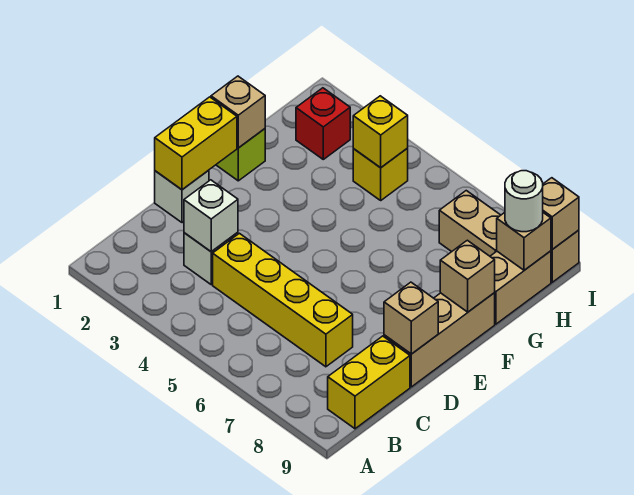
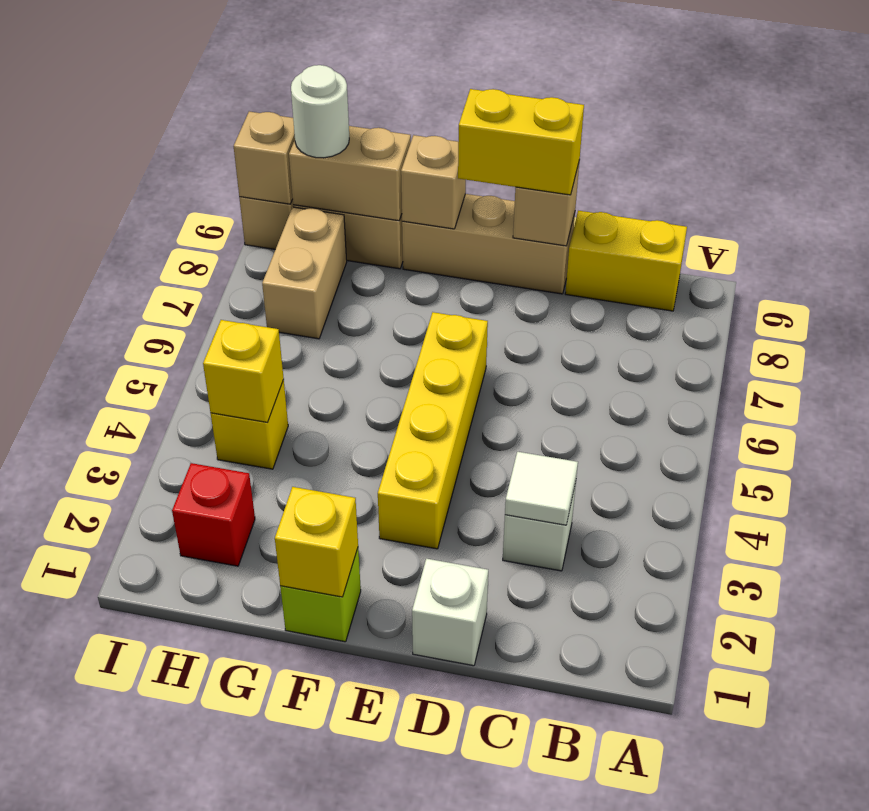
white 1x1 brick [184,180,238,252] -> white 1x1 tile [505,452,578,525]
yellow 1x4 brick [213,233,353,367] -> yellow 1x4 brick moved to [378,312,488,549]
yellow 1x2 brick [155,97,237,190] -> yellow 1x2 brick moved to [458,89,584,195]
tan 1x1 brick [211,76,265,148] -> yellow 1x1 brick [275,487,358,597]
tan 1x1 brick [497,213,551,270] -> tan 1x2 brick [289,126,411,221]

